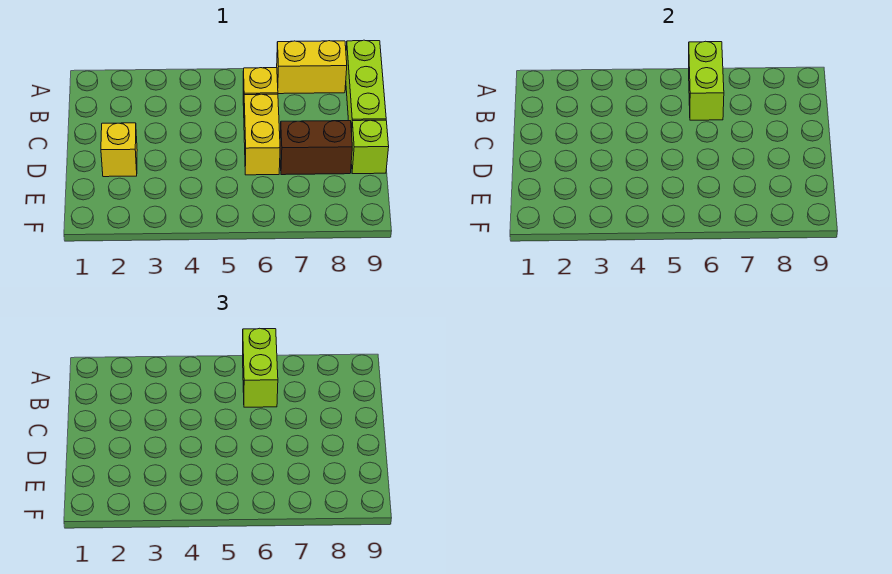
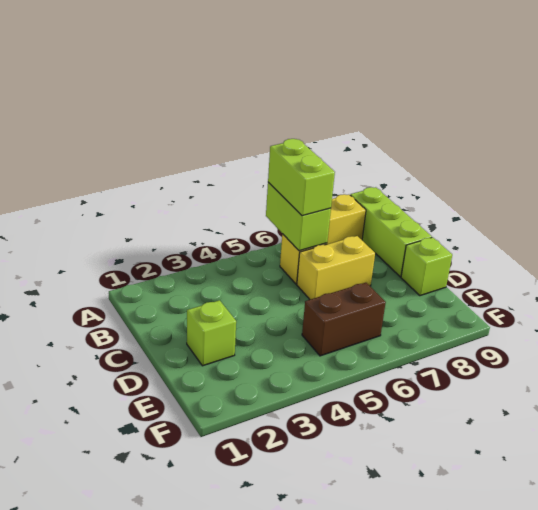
yellow 1x2 brick [244,94,280,175] -> yellow 1x2 brick turned to [297,236,375,299]
yellow 1x1 brick [101,123,137,177] -> lime 1x1 brick [187,300,236,366]
brown 1x2 brick [280,121,352,175] -> brown 1x2 brick moved to [302,283,386,356]

